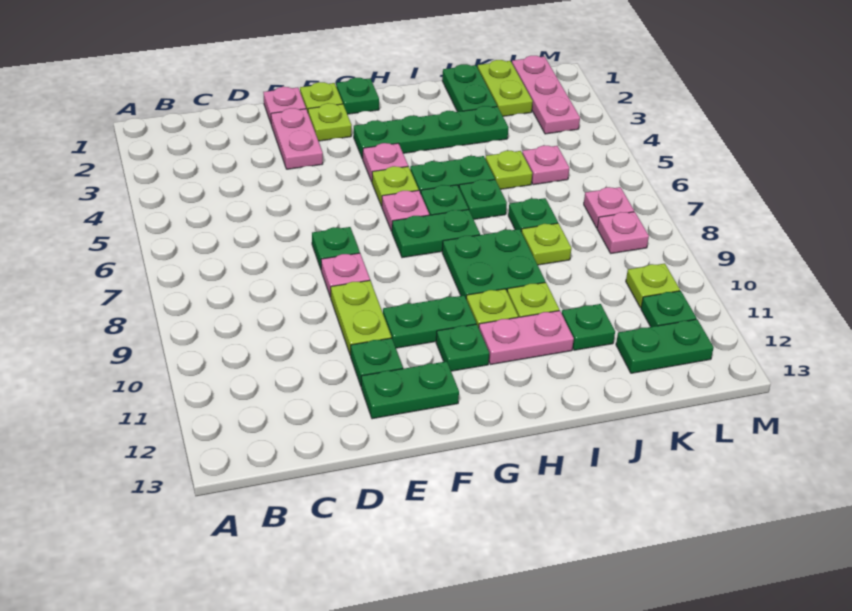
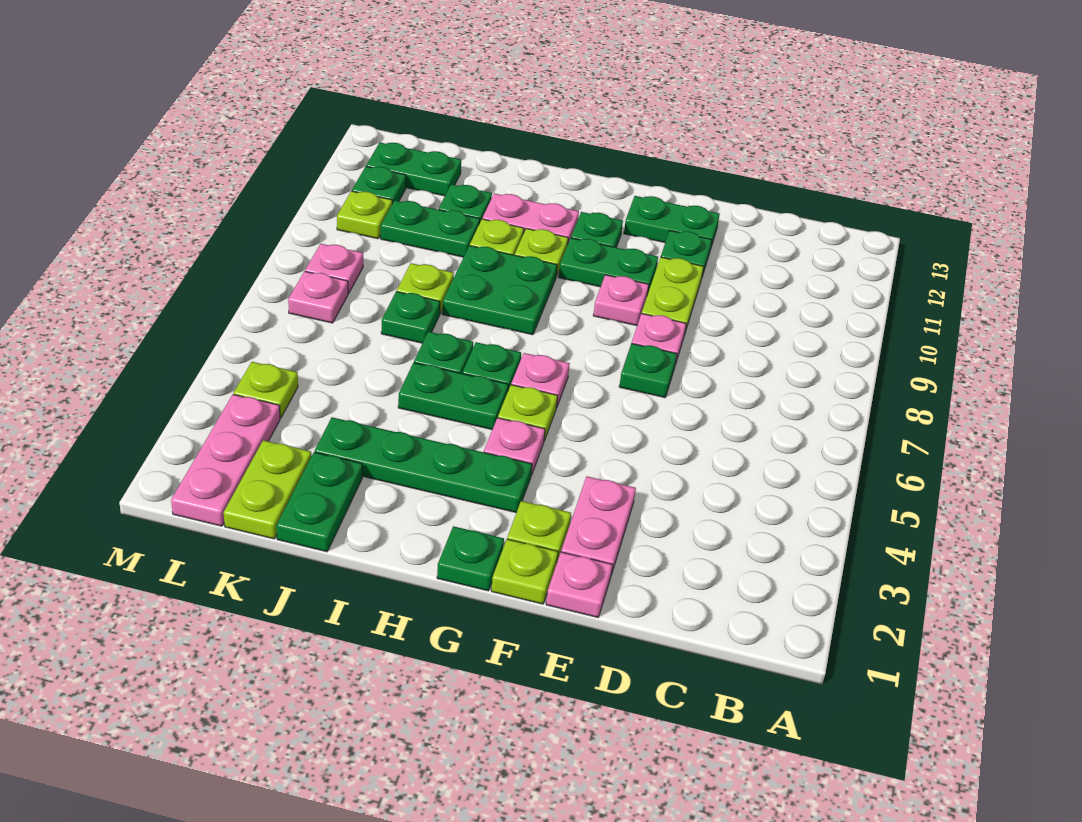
green 1x2 plate [392,209,480,258] -> green 1x2 plate moved to [381,200,480,257]
lime 1x1 plate [485,151,532,189] -> lime 1x1 plate moved to [234,362,298,418]
pink 1x1 plate [522,146,569,185] -> pink 1x1 plate moved to [593,275,649,326]

